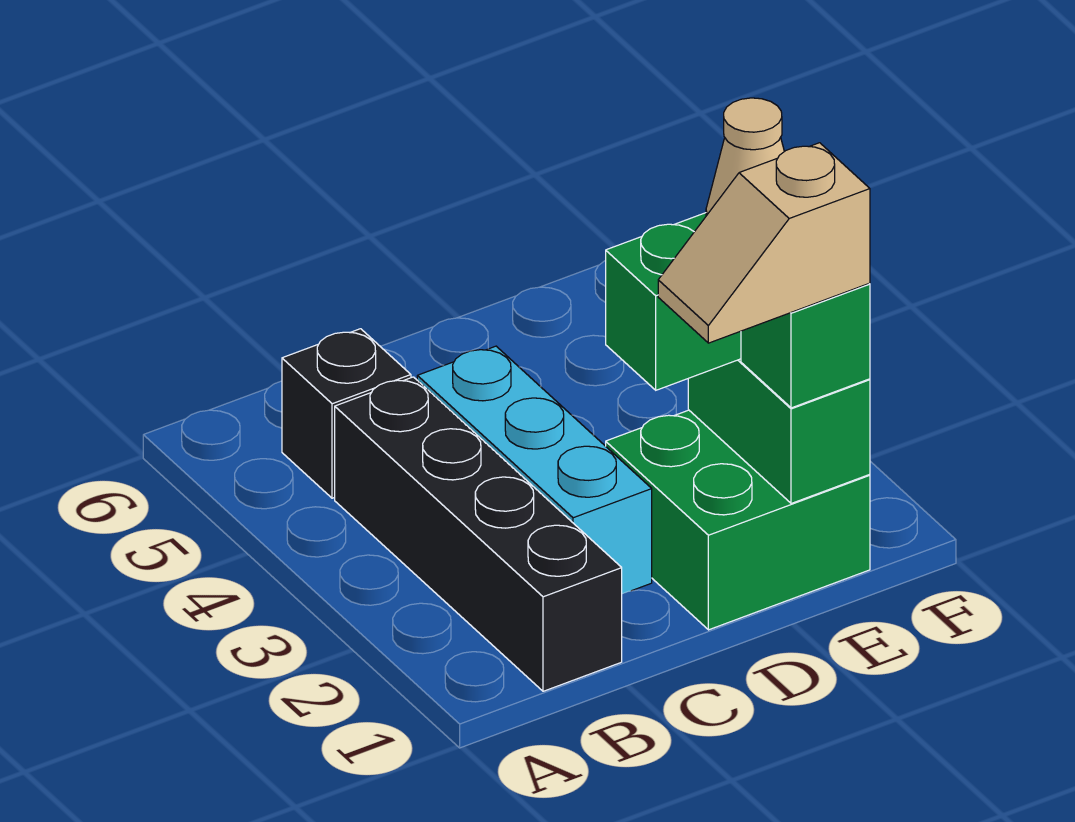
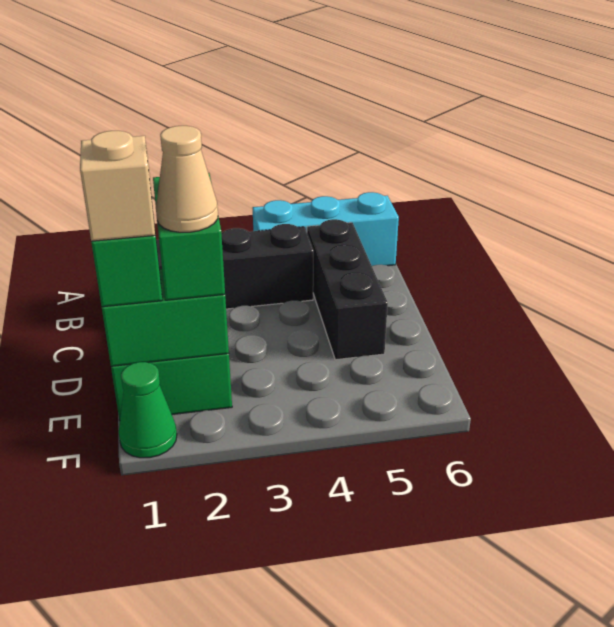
black 1x1 brick [282,329,411,498] -> black 1x3 brick [307,219,388,360]
cyan 1x3 brick [417,346,652,594] -> cyan 1x3 brick moved to [253,192,399,266]
none -> green 1x1 cone [119,362,177,458]

